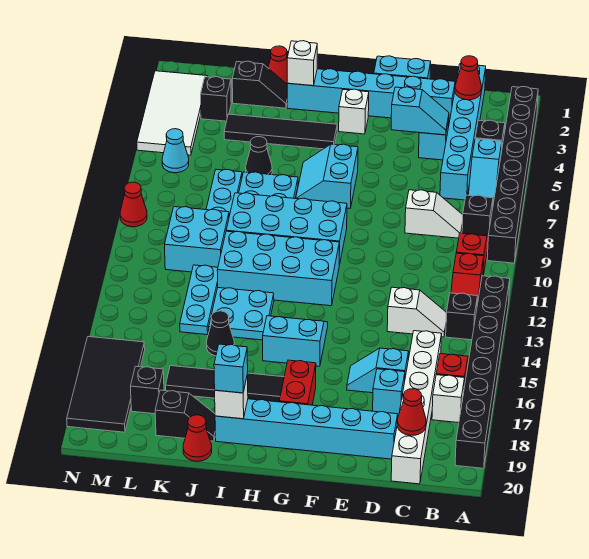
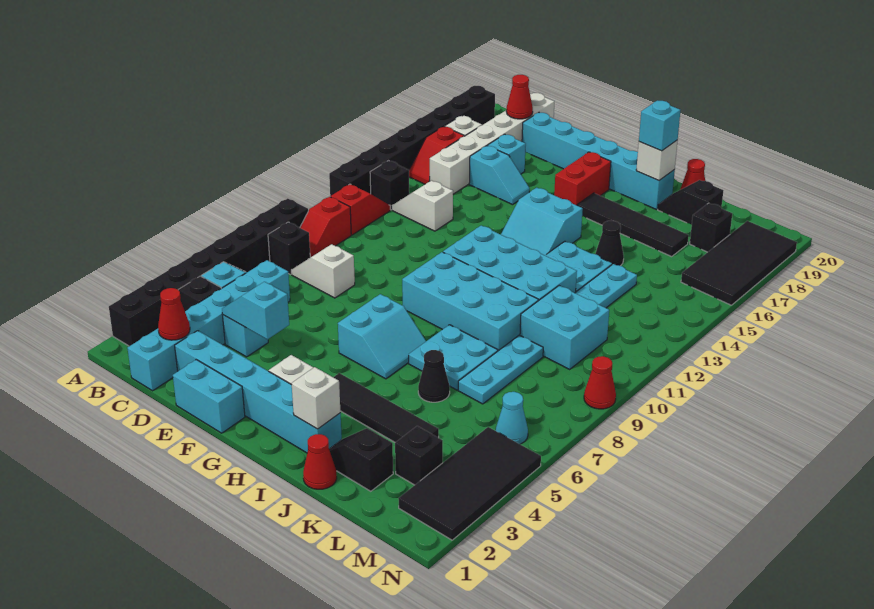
white 2x4 tile [137,71,208,155] -> black 2x4 tile [398,427,541,540]

